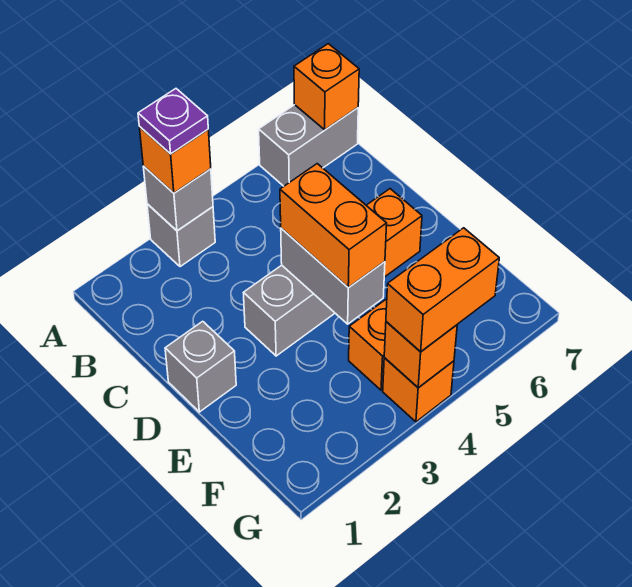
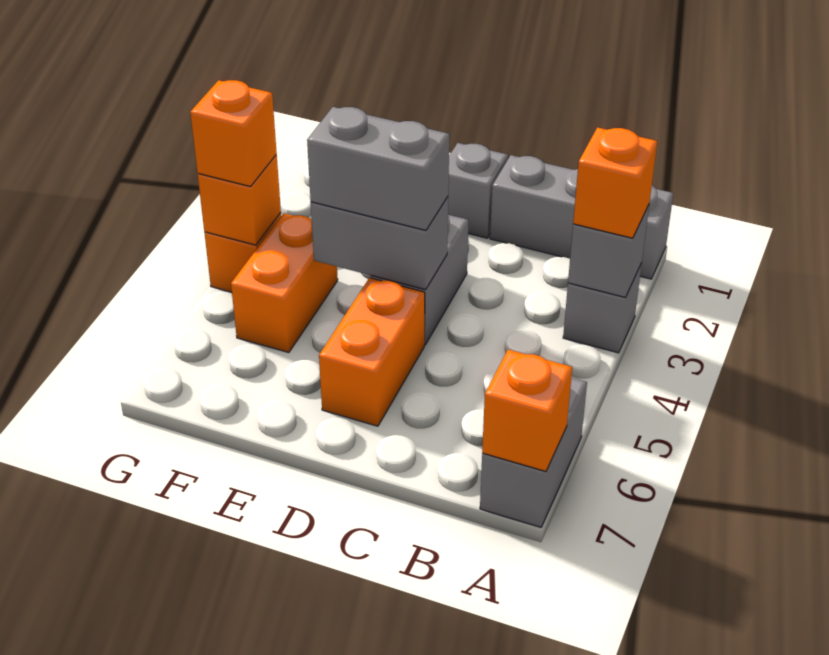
none -> grey 1x3 brick [490,155,673,279]
purple 1x1 plate [138,89,208,154] -> none
orange 1x2 brick [280,164,387,288] -> grey 1x2 brick [307,107,449,230]
orange 1x2 brick [386,228,499,352] -> orange 1x1 brick [190,80,277,187]

